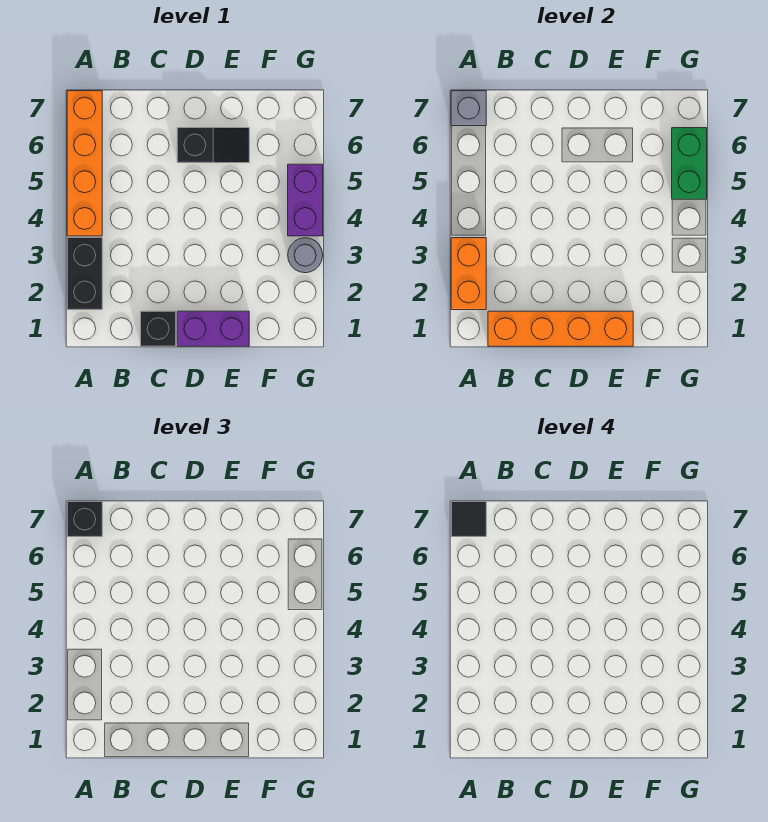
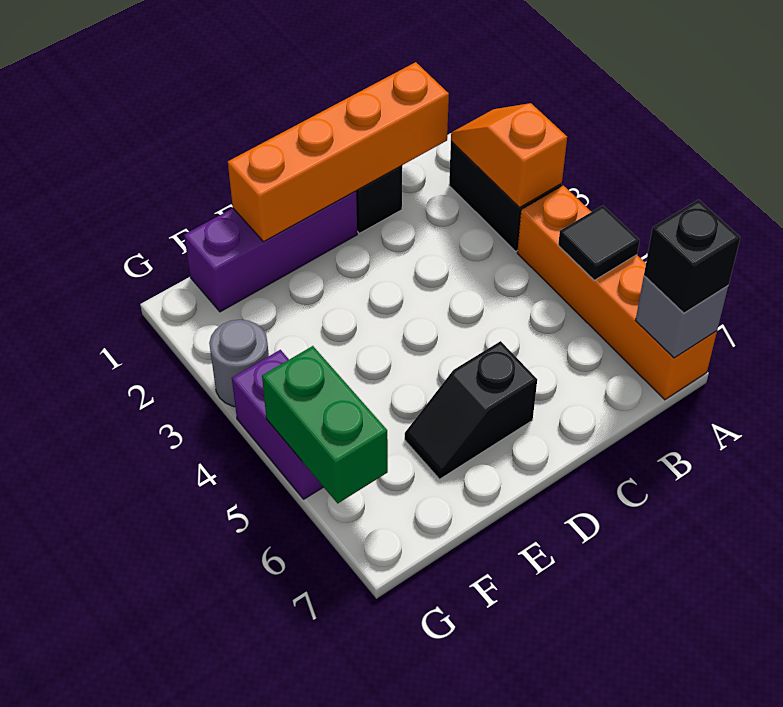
orange 1x2 brick [451,238,486,310] -> orange 1x2 slope [451,103,567,207]
black 1x1 tile [451,502,486,537] -> black 1x1 tile moved to [558,205,640,280]
purple 1x2 brick [177,311,249,346] -> purple 1x3 brick [184,191,357,312]

